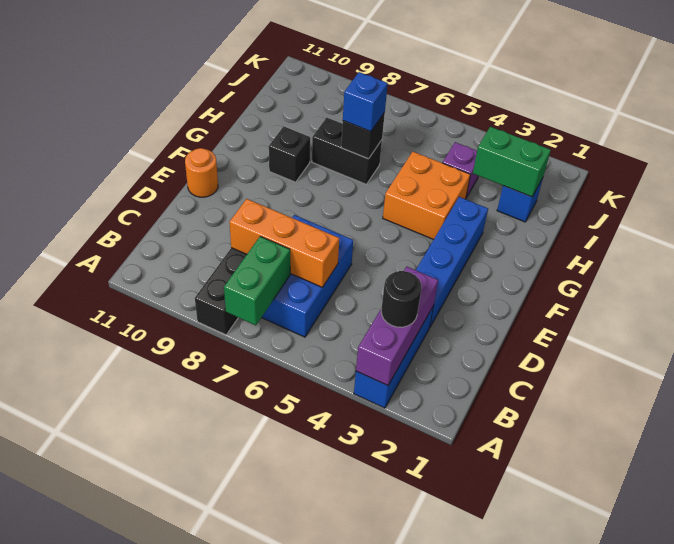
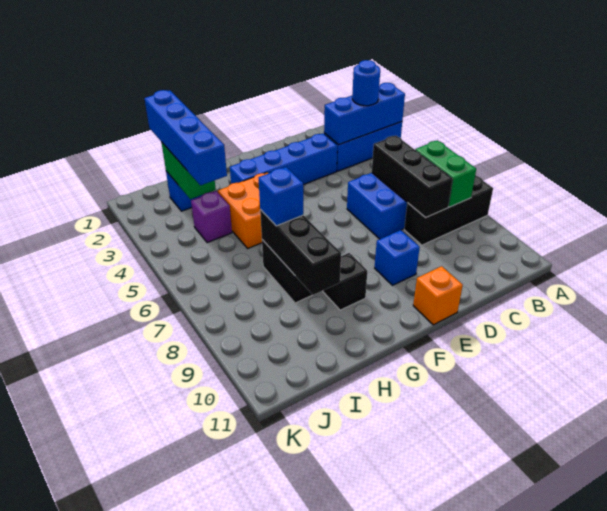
purple 1x3 brick [356,266,438,386] -> blue 1x3 brick [324,83,405,145]
green 1x2 brick [224,236,290,325] -> green 1x2 brick turned to [415,140,476,207]
black 1x1 round brick [381,271,422,327] -> blue 1x1 round brick [352,60,380,106]
orange 1x3 brick [230,199,339,287] -> black 1x3 brick [372,136,453,218]
none -> blue 1x1 brick [375,230,420,285]
orange 1x1 round brick [185,148,218,197] -> orange 1x1 brick [413,266,463,325]
black 1x1 brick [341,113,385,159] -> black 1x3 brick [260,210,341,295]
none -> blue 1x4 brick [144,90,227,185]

